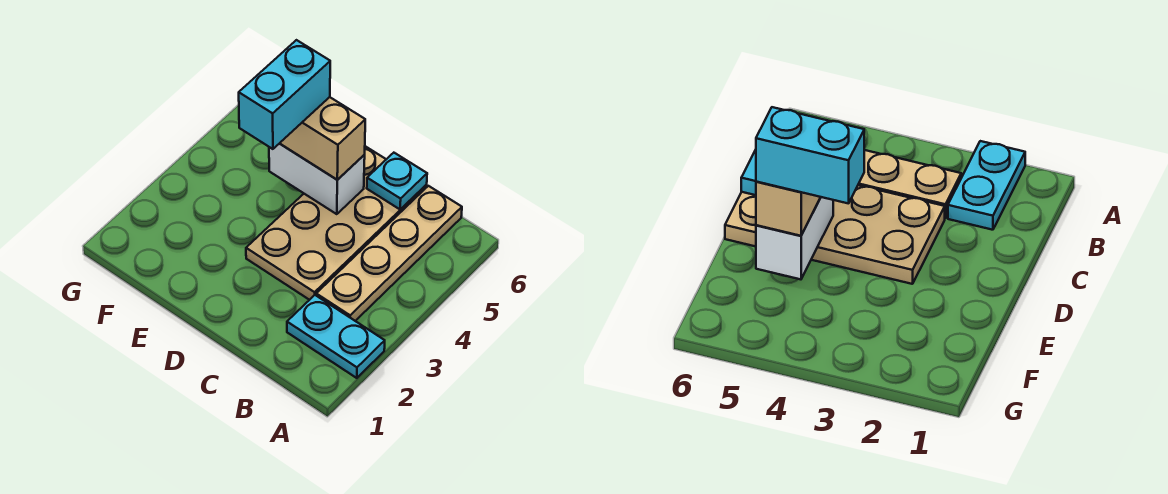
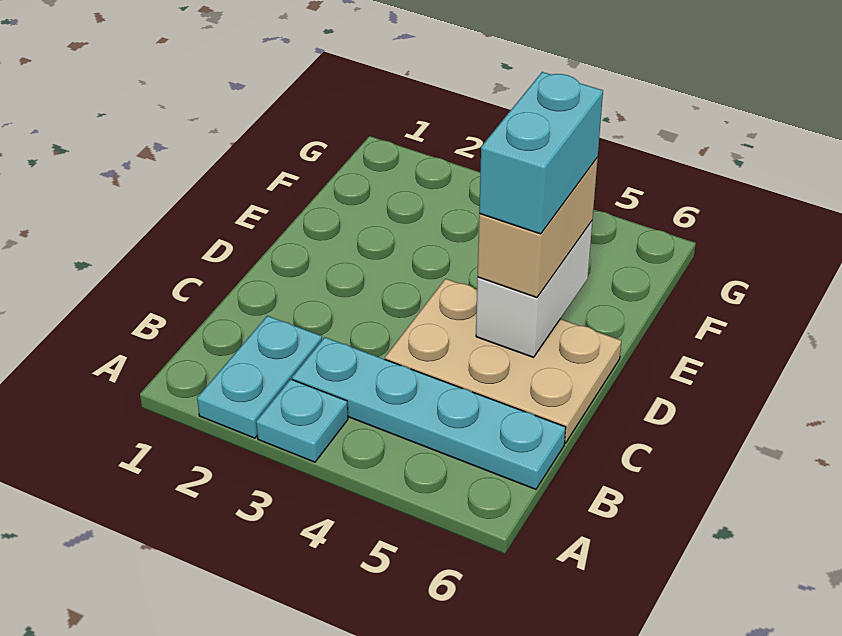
tan 1x4 plate [316,186,462,321] -> cyan 1x4 plate [292,337,566,489]
tan 2x4 plate [246,146,427,300] -> tan 2x3 plate [385,279,621,443]
cyan 1x1 plate [367,153,427,209] -> cyan 1x1 plate moved to [256,379,348,462]
cyan 1x2 brick [239,40,330,149] -> cyan 1x2 brick turned to [479,72,603,234]

